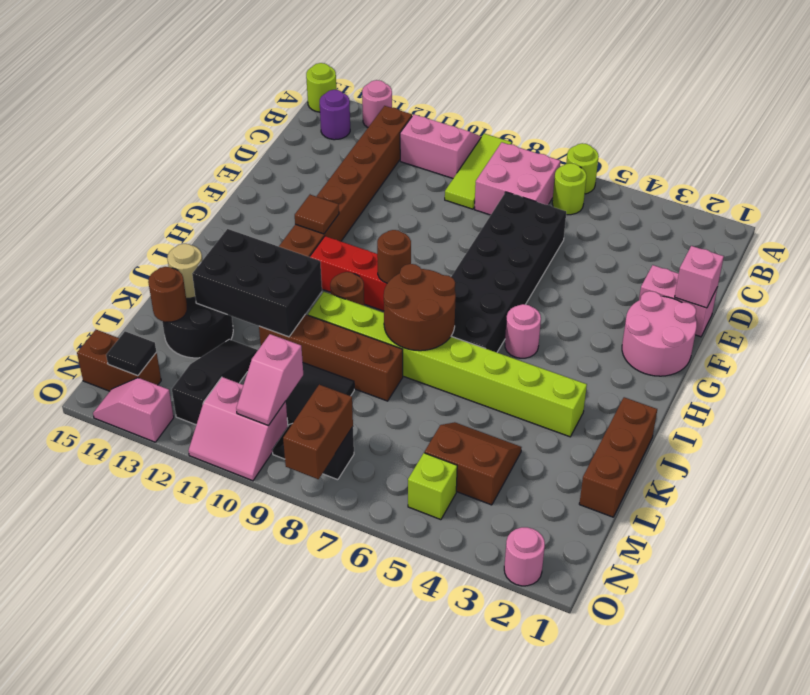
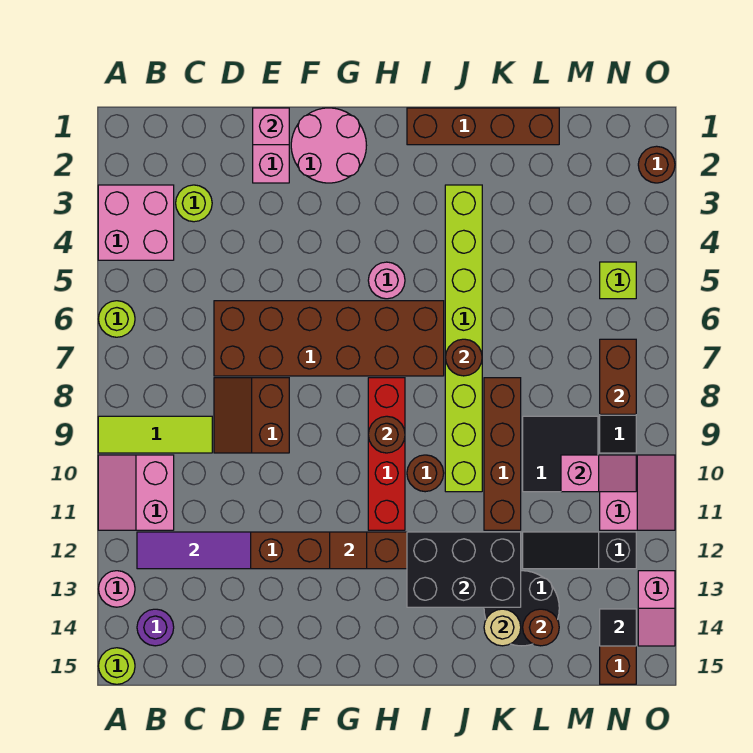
lime 1x1 round brick [552,163,587,215] -> lime 1x1 round brick moved to [176,185,212,222]
pink 2x2 brick [474,142,560,215] -> pink 2x2 brick moved to [98,185,174,260]
none -> purple 1x3 tile [137,532,251,569]
black 2x6 brick [451,192,566,352] -> brown 2x6 brick [214,301,444,376]
brown 2x2 round brick [384,264,456,351] -> brown 1x1 round brick [445,339,482,376]
brown 1x3 brick [579,397,657,517] -> brown 1x4 brick [407,108,559,145]
black 2x3 brick [192,229,322,337] -> black 2x3 brick turned to [407,532,521,607]
brown 2x2 slope [425,422,522,505] -> brown 2x2 slope moved to [214,378,289,453]
brown 1x2 brick [283,385,353,479] -> brown 1x2 brick turned to [600,339,636,414]
pink 1x1 round brick [504,527,545,586] -> brown 1x1 round brick [638,146,675,183]

